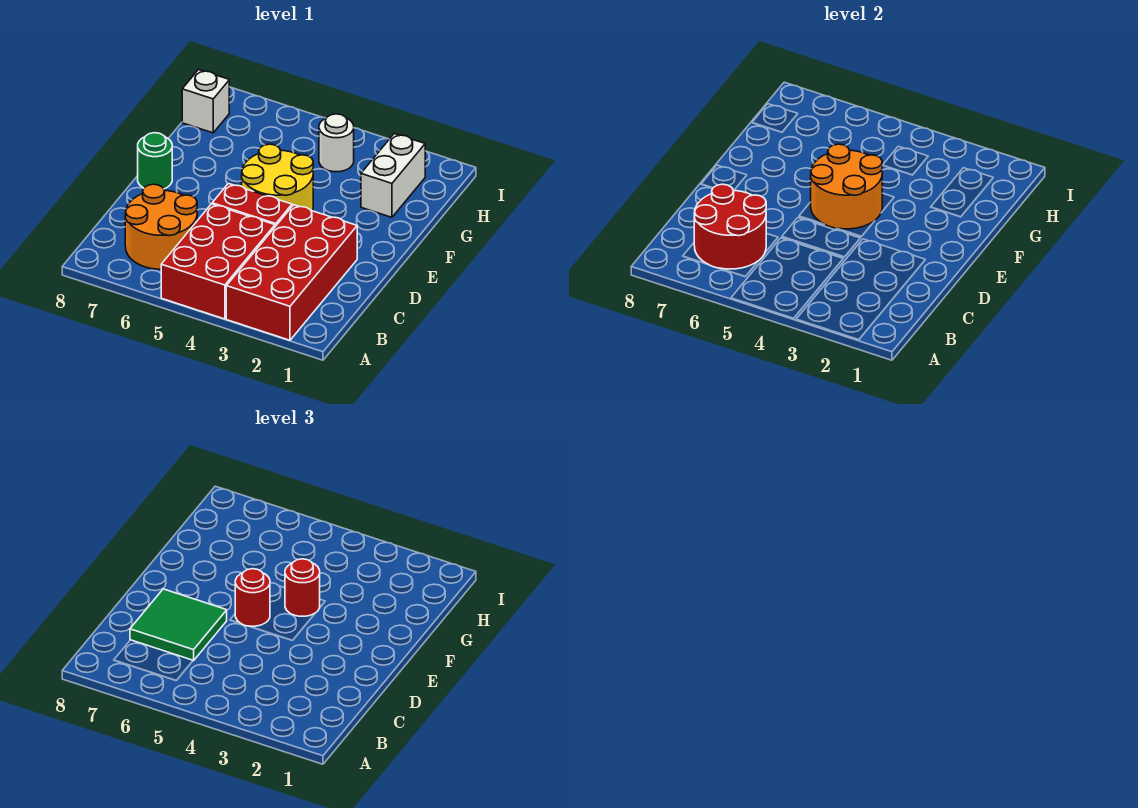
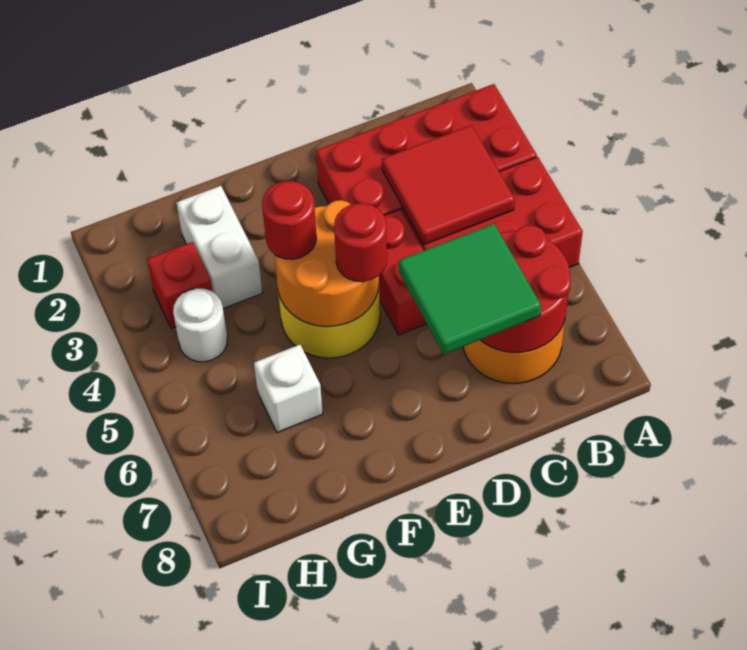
none -> red 2x2 tile [382,125,515,245]
green 1x1 round brick [138,133,172,189] -> none
white 1x2 brick [361,134,425,217] -> white 1x2 brick turned to [176,186,262,308]
none -> red 1x1 brick [147,242,213,328]
white 1x1 brick [182,70,229,133] -> white 1x1 brick moved to [254,345,323,433]

